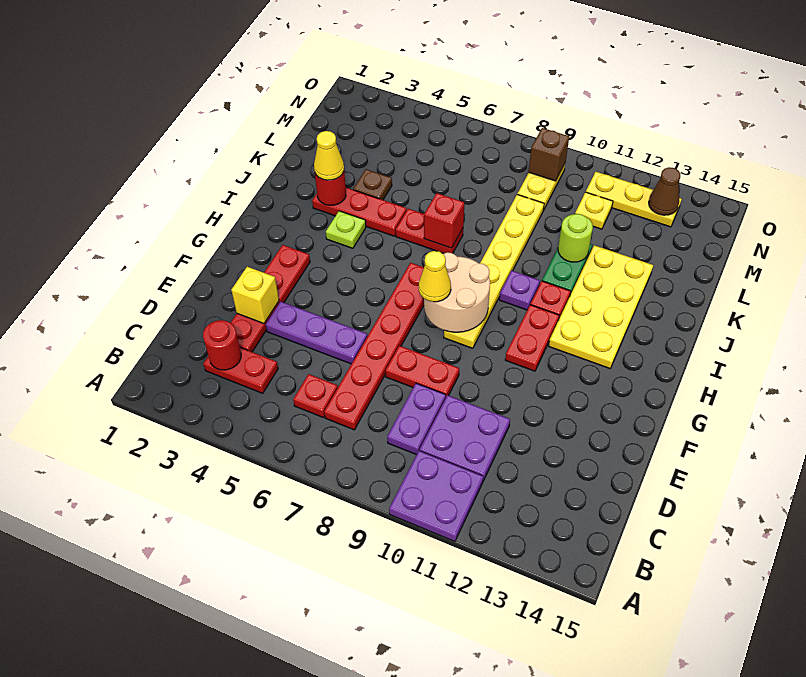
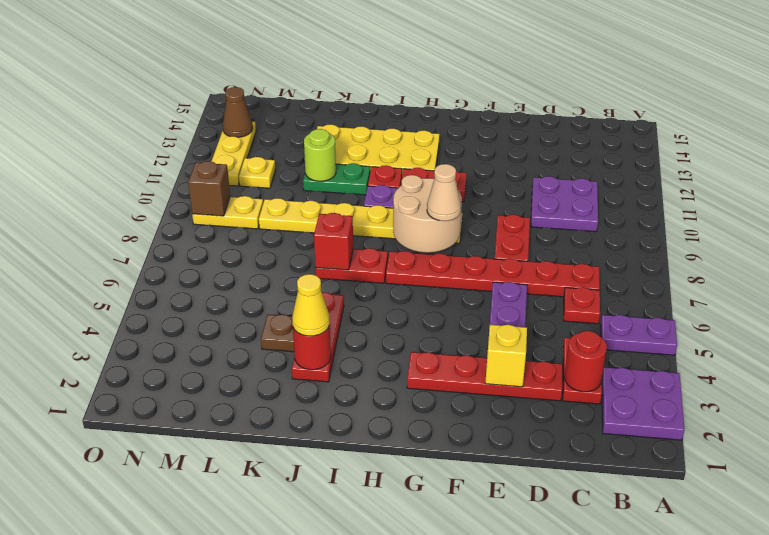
purple 2x2 plate [389,451,483,541] -> purple 2x2 plate moved to [602,367,684,440]
purple 1x2 plate [387,383,446,455] -> purple 1x2 plate moved to [600,315,677,355]
yellow 1x1 cone [419,251,451,302] -> tan 1x1 cone [427,164,461,221]
lime 1x1 plate [326,211,366,248] -> none
red 1x2 plate [396,209,463,253] -> red 1x2 plate turned to [315,248,388,283]

